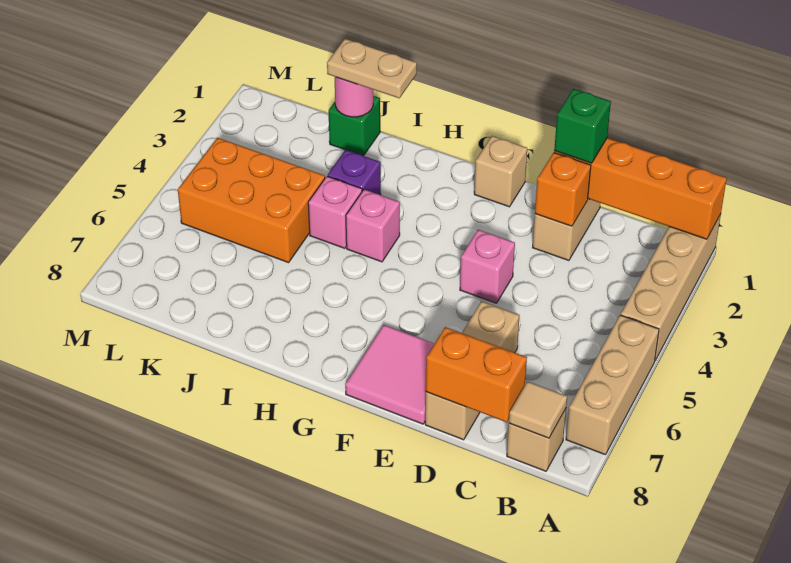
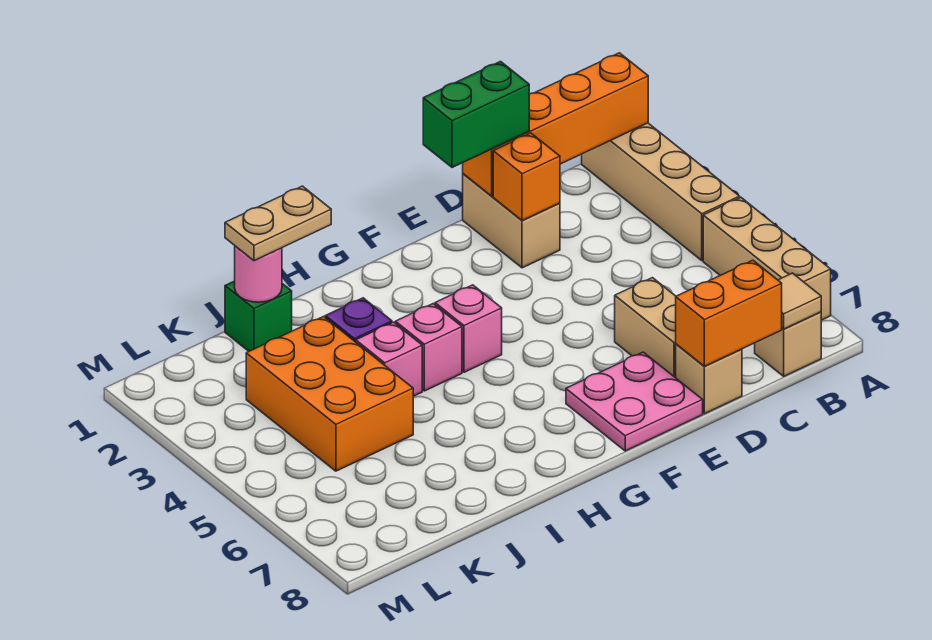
green 1x1 brick [554,89,611,163] -> green 1x2 brick [423,62,529,168]
pink 1x1 brick [460,230,515,303] -> pink 1x1 brick moved to [435,285,502,372]
pink 2x2 tile [345,325,434,424] -> pink 2x2 plate [566,352,703,451]
tan 1x1 brick [474,136,527,207] -> none
orange 2x3 brick [178,138,325,263] -> orange 2x3 brick turned to [246,317,413,471]

